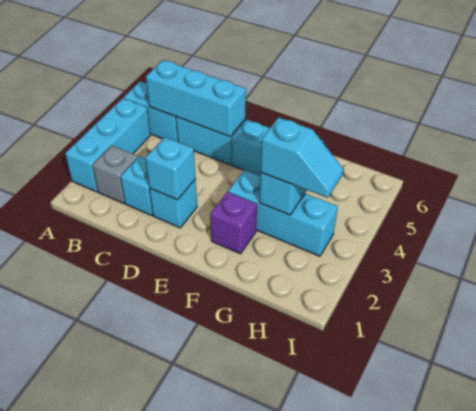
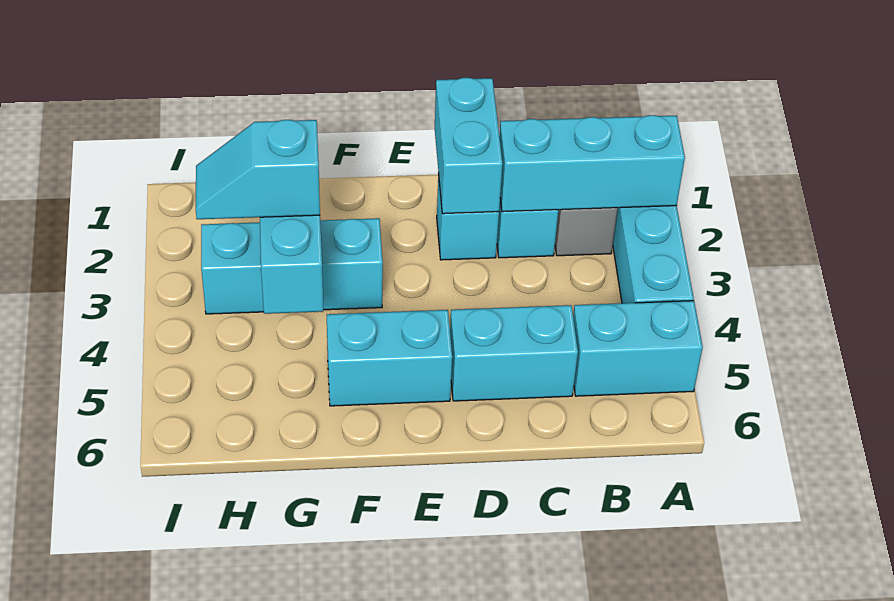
cyan 1x3 brick [146,60,246,137] -> cyan 1x3 brick moved to [499,115,685,212]
cyan 1x1 brick [145,137,195,200] -> cyan 1x2 brick [435,78,503,214]
purple 1x1 brick [210,192,257,254] -> none

